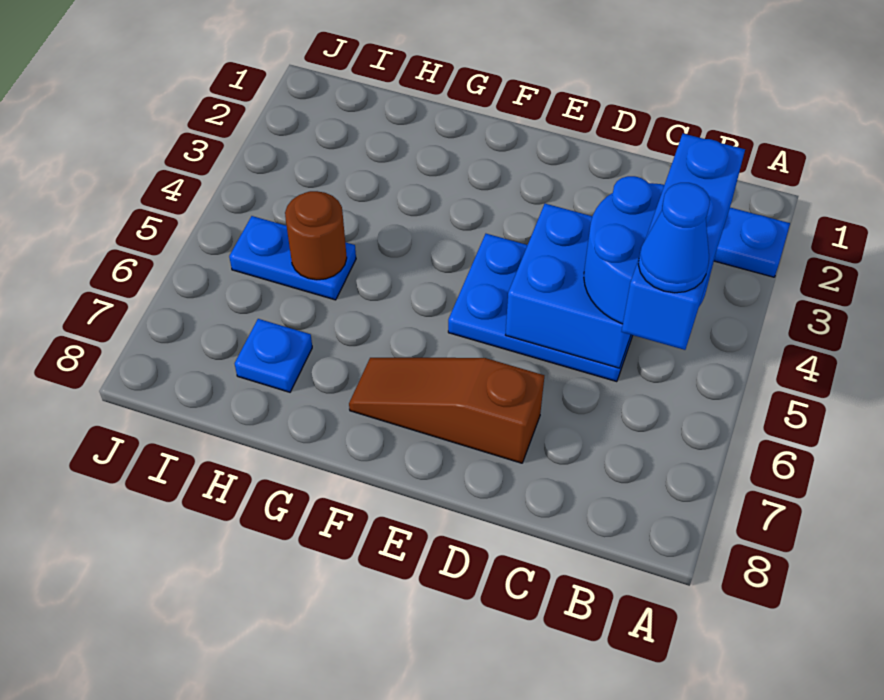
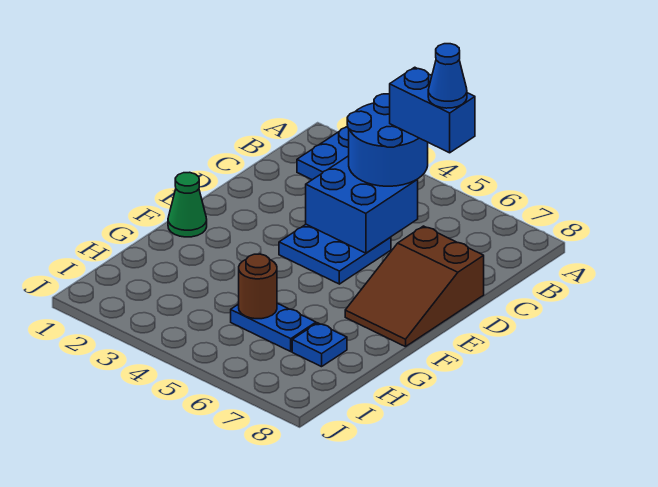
blue 1x3 brick [621,134,745,350] -> blue 1x2 brick [390,67,475,153]
blue 2x3 plate [448,234,633,382] -> blue 2x2 plate [279,224,391,284]
brown 1x3 slope [349,358,544,463] -> brown 2x3 slope [345,226,484,347]
none -> green 1x1 cone [168,172,207,237]
blue 1x2 plate [229,216,356,300] -> blue 1x2 plate turned to [231,303,316,351]

